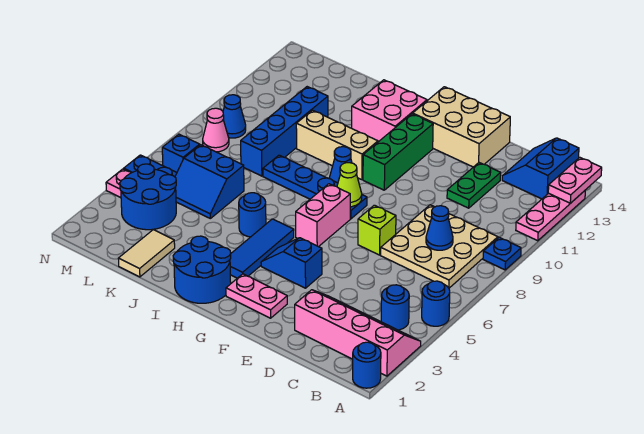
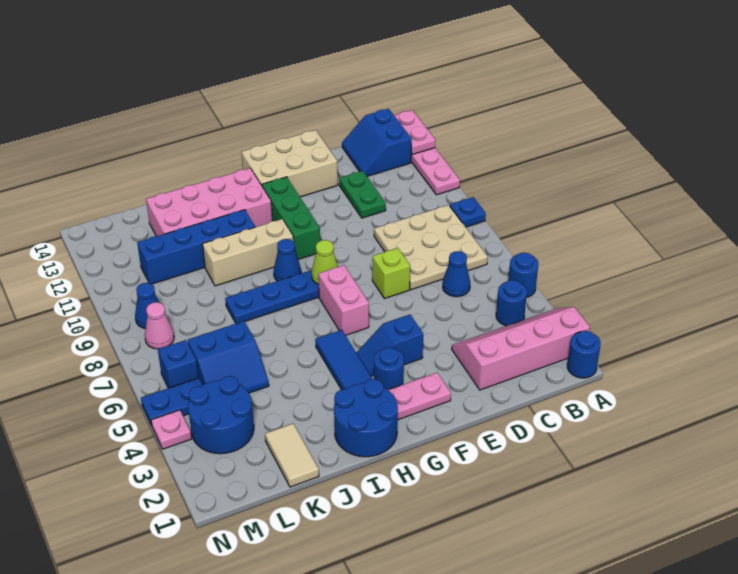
blue 1x1 cone [426,206,453,250] -> blue 1x1 cone moved to [443,251,470,297]
pink 2x2 brick [352,80,427,142] -> pink 2x4 brick [146,168,272,236]
blue 1x1 round brick [239,193,266,237] -> blue 1x1 round brick moved to [374,347,404,390]
blue 1x4 brick [241,87,328,176] -> blue 1x4 brick turned to [137,210,255,284]

